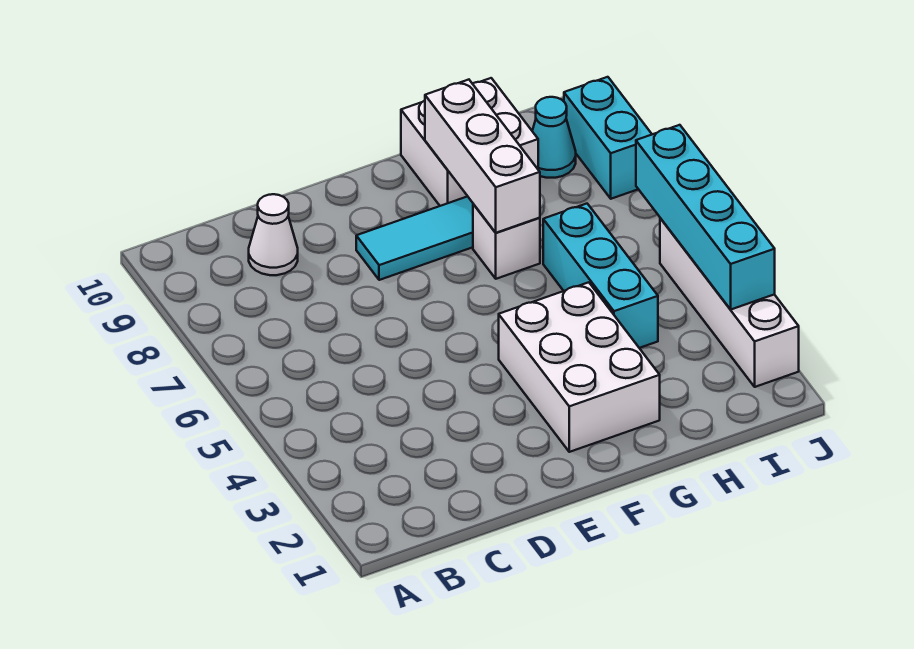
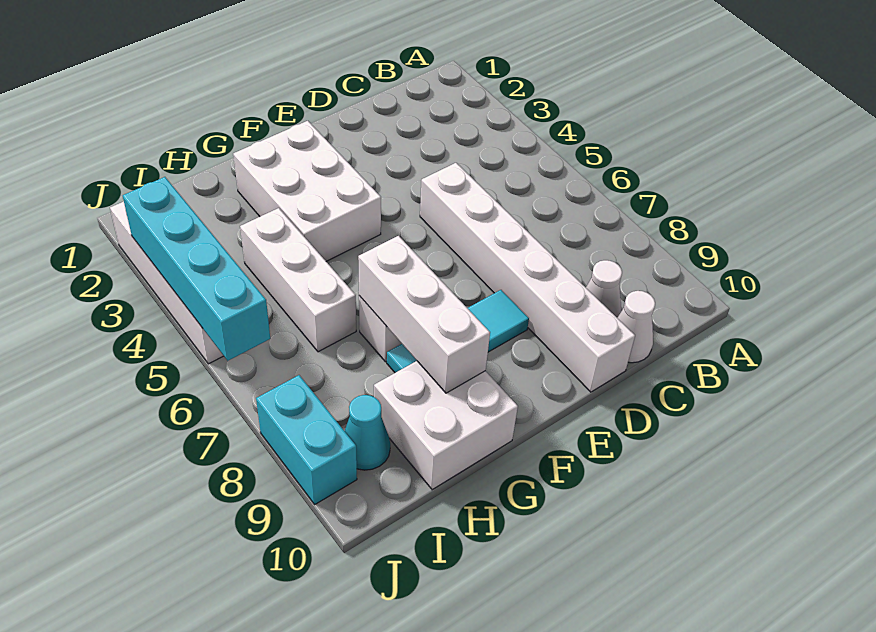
none -> white 1x1 cone [618,291,655,363]
none -> white 1x6 brick [420,163,635,392]
cyan 1x3 brick [543,204,658,348] -> white 1x3 brick [240,208,356,352]

